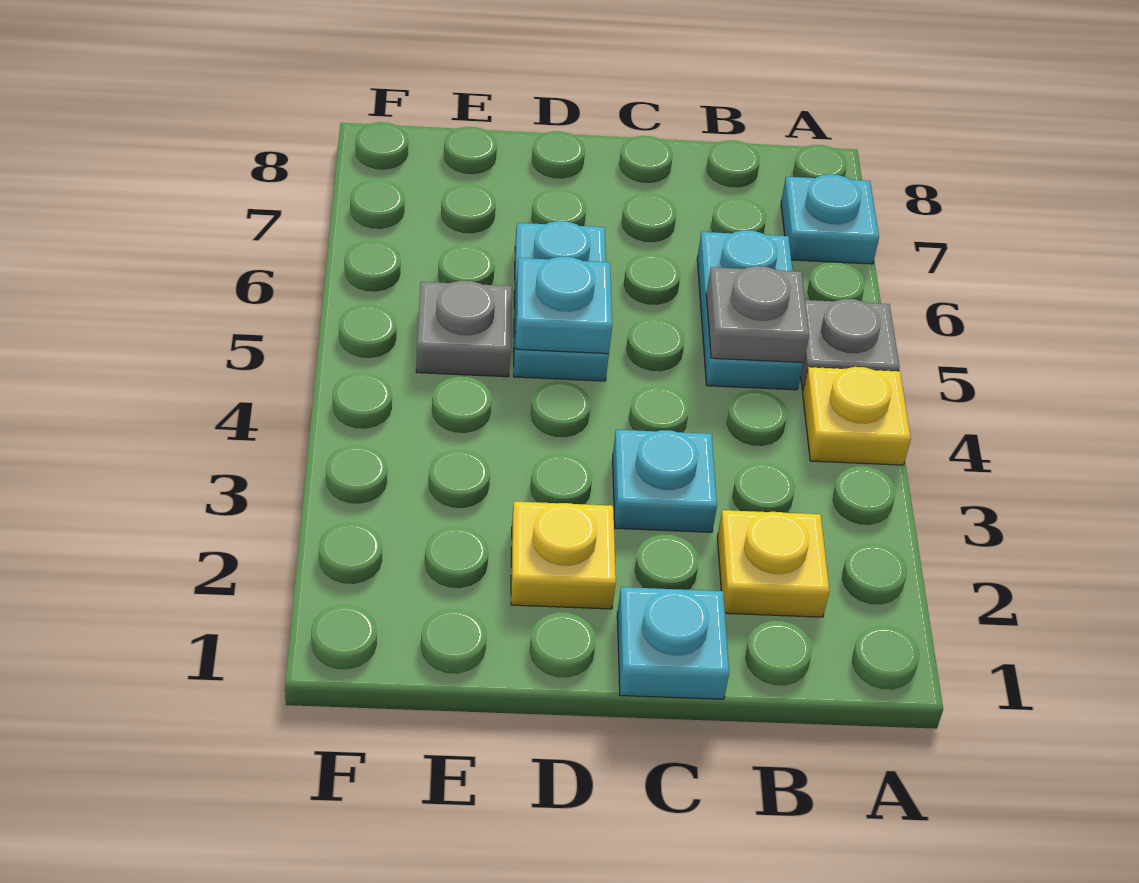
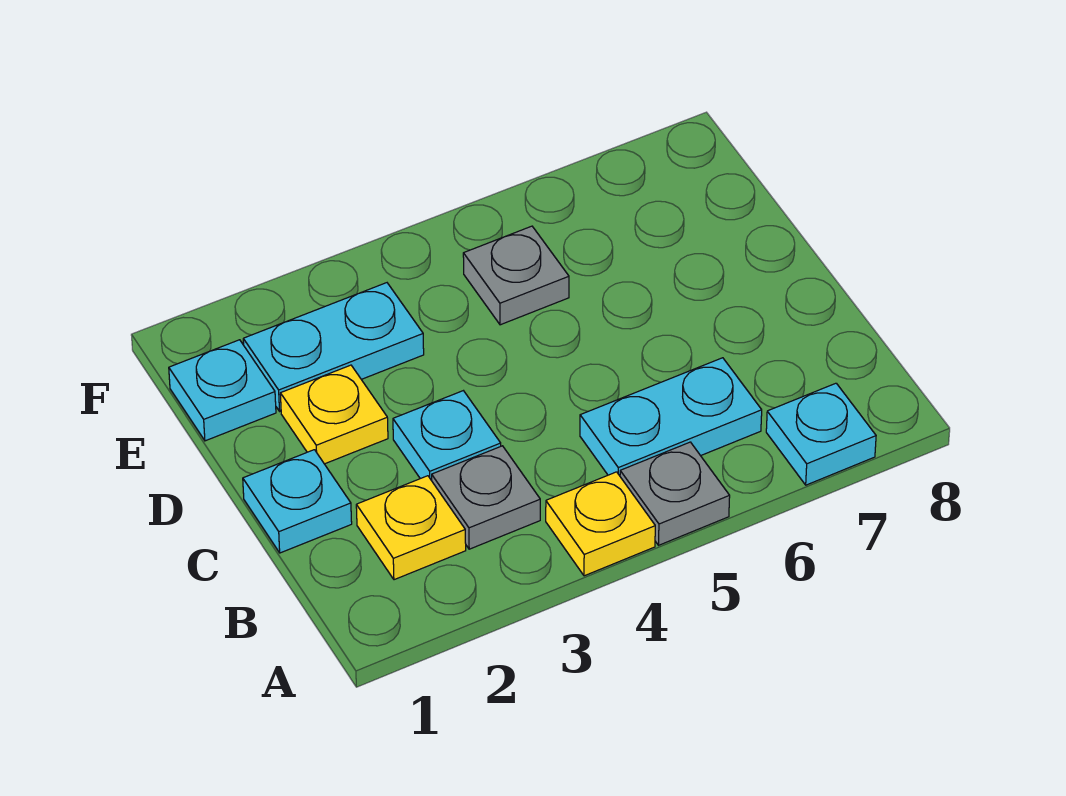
grey 1x1 plate [706,266,809,363] -> grey 1x1 plate moved to [432,446,540,549]
cyan 1x2 plate [513,221,609,381] -> cyan 1x2 plate moved to [243,283,424,411]
cyan 1x1 plate [516,256,612,354] -> cyan 1x1 plate moved to [169,340,276,441]

